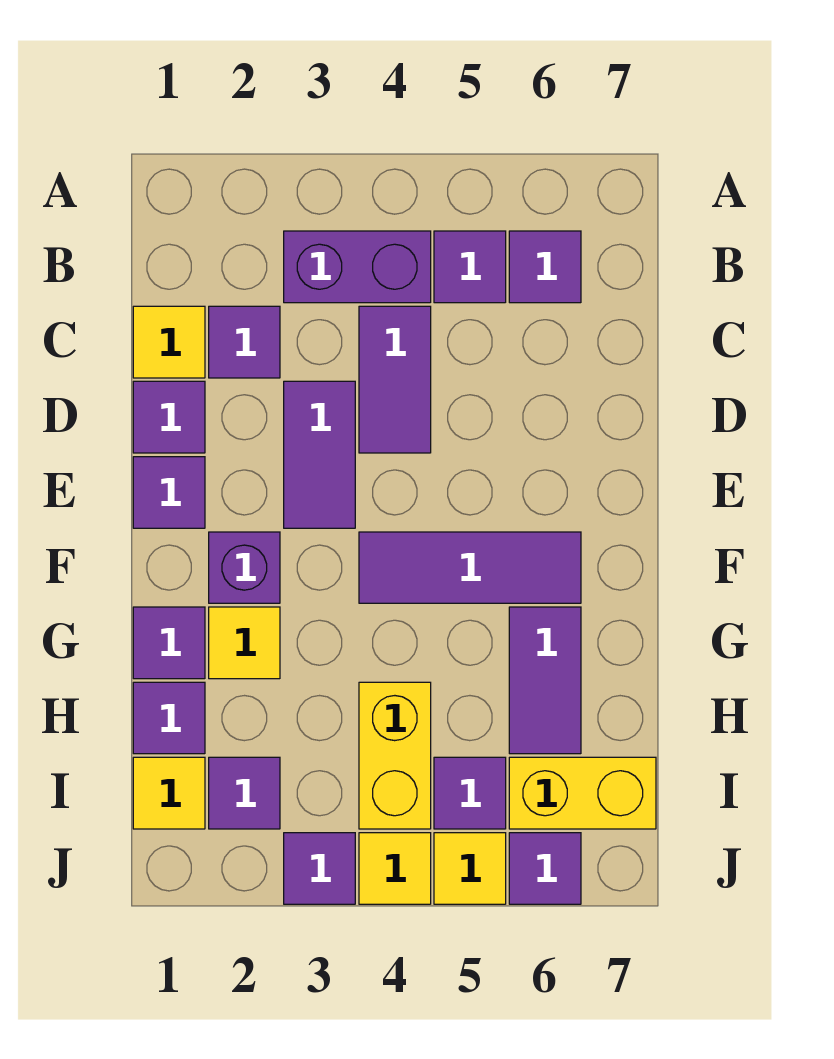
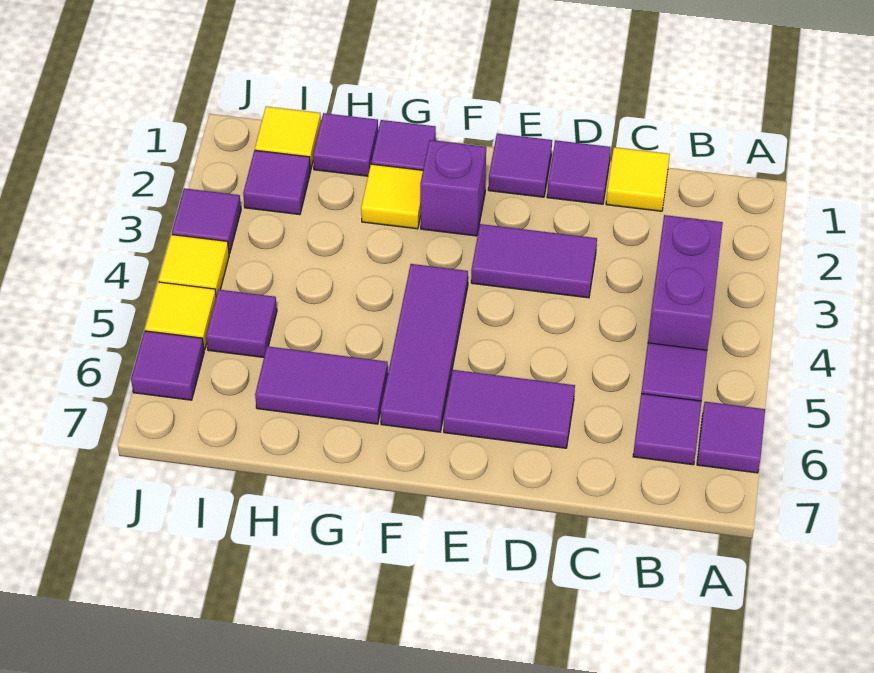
purple 1x1 tile [209,306,280,378] -> purple 1x1 tile moved to [697,402,765,473]
purple 1x2 tile [359,306,431,453] -> purple 1x2 tile moved to [444,370,575,448]
yellow 1x2 brick [359,682,431,829] -> none
yellow 1x2 brick [509,757,656,829] -> none

